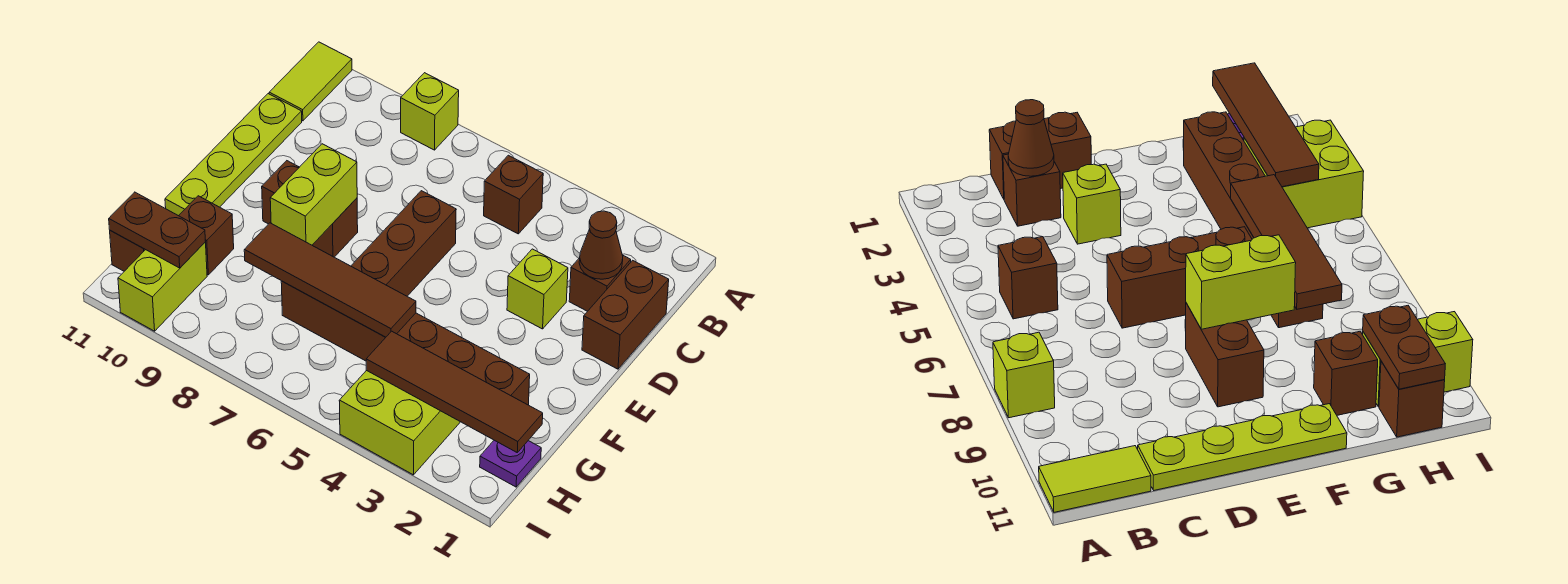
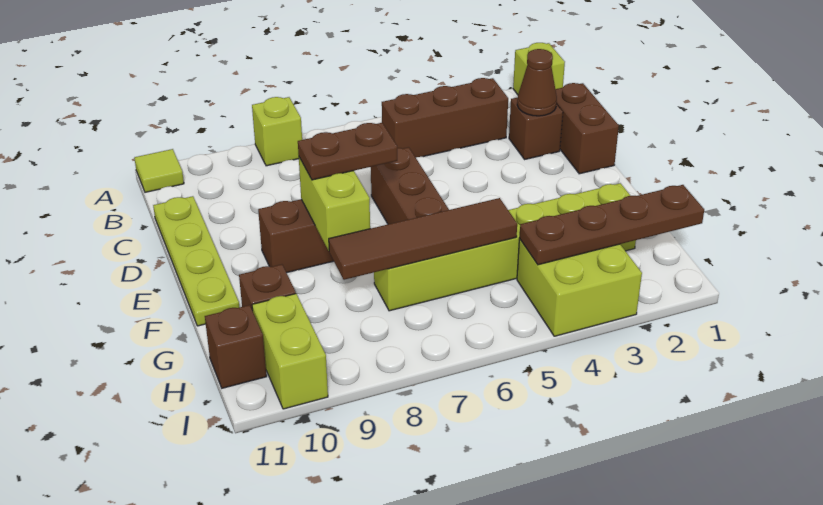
lime 1x2 tile [269,42,352,121] -> lime 1x1 tile [134,149,184,192]
brown 1x1 brick [484,155,543,234] -> brown 1x3 brick [382,78,508,158]
lime 1x1 brick [507,249,568,329] -> lime 1x1 brick moved to [513,43,565,95]
brown 1x6 brick [281,281,530,405] -> lime 1x6 brick [374,183,636,311]
purple 1x1 plate [480,440,541,487] -> none
brown 1x4 tile [366,331,543,452] -> brown 1x4 plate [520,185,704,265]
brown 1x2 plate [109,192,205,268] -> brown 1x2 plate moved to [298,123,397,180]

